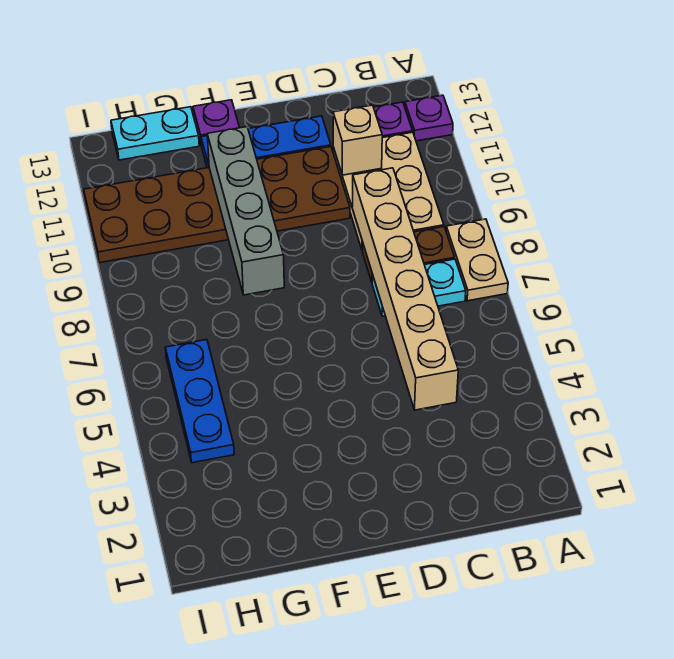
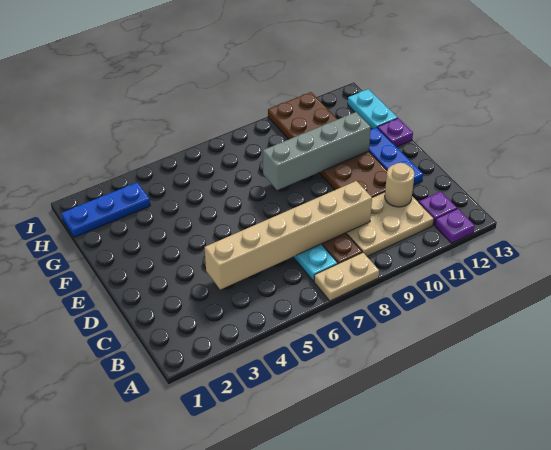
tan 1x1 brick [333,105,382,175] -> tan 1x1 round brick [385,163,414,207]
blue 1x3 plate [165,340,234,463] -> blue 1x3 plate moved to [62,182,150,237]

